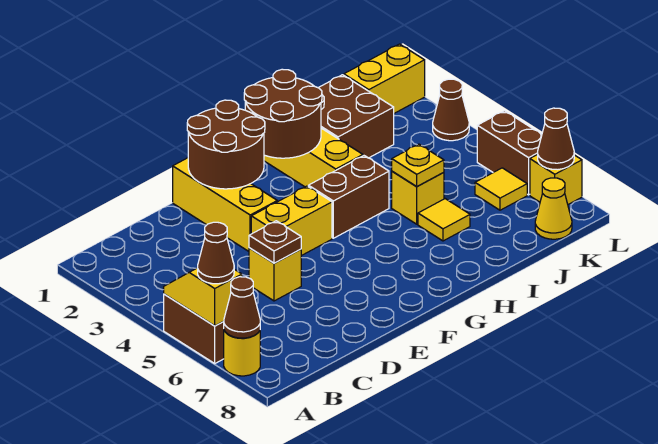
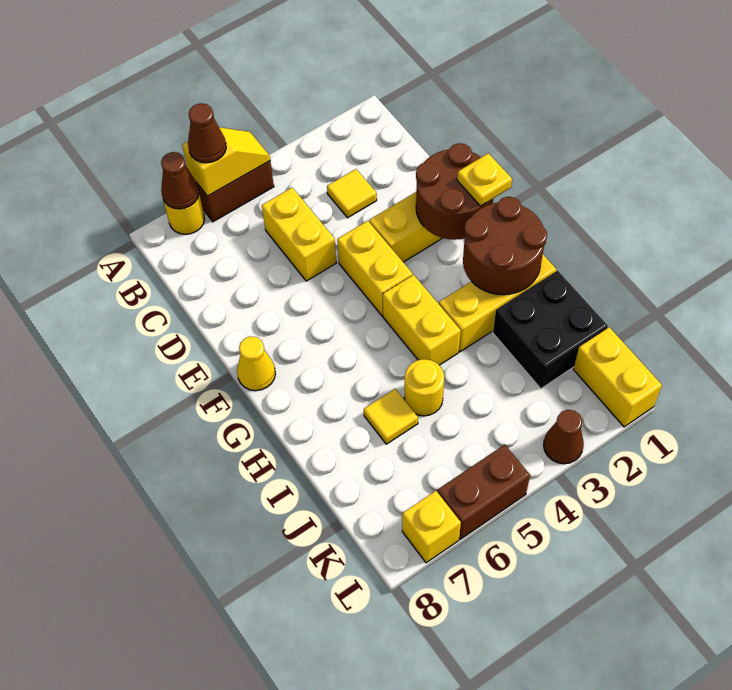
yellow 1x1 brick [249,248,301,301] -> yellow 1x2 brick [262,188,336,281]
brown 1x1 plate [249,221,301,263] -> none
brown 1x2 brick [308,156,389,238] -> yellow 1x2 brick [383,275,461,365]
brown 2x2 brick [319,75,394,158] -> black 2x2 brick [493,271,608,389]
yellow 1x1 brick [392,171,444,224] -> yellow 1x1 round brick [404,359,444,416]
yellow 1x1 plate [392,144,444,187] -> yellow 1x1 plate moved to [457,153,512,206]
yellow 1x1 tile [475,168,527,210] -> yellow 1x1 tile moved to [327,169,377,218]
yellow 1x1 cone [535,178,572,239] -> yellow 1x1 cone moved to [237,336,275,391]
brown 1x1 cone [538,108,574,170] -> none

